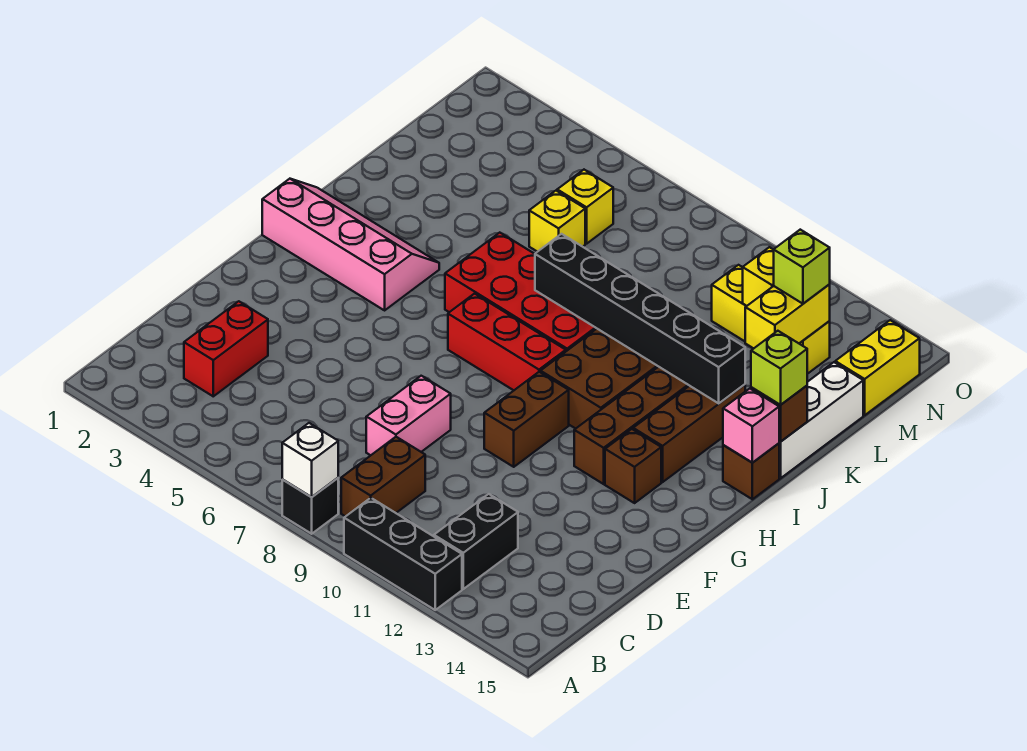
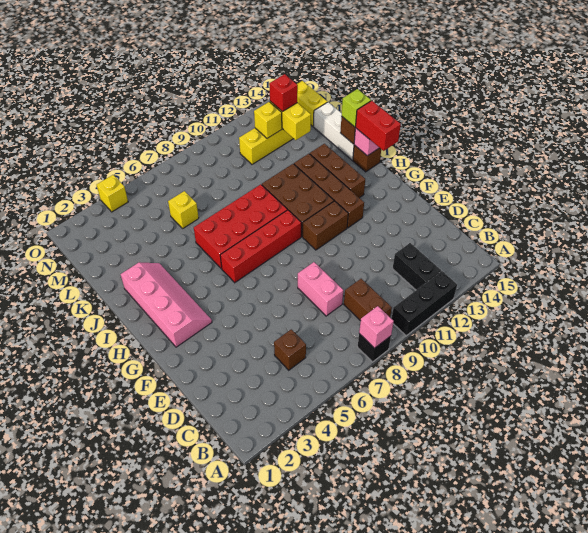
white 1x1 brick [282,423,338,497] -> pink 1x1 brick [359,306,394,348]
red 1x2 brick [184,301,268,396] -> red 1x2 brick moved to [356,101,401,151]
brown 1x2 brick [484,372,569,467] -> brown 1x2 brick turned to [303,201,348,250]
brown 1x1 brick [605,429,661,503] -> brown 1x1 brick moved to [274,329,306,370]
pink 2x4 slope [262,179,439,310] -> pink 2x4 slope turned to [121,262,212,347]
red 1x3 brick [448,294,566,390] -> red 1x4 brick [220,210,301,283]
black 1x6 brick [535,234,745,403] -> none
yellow 1x1 brick [557,170,613,244] -> yellow 1x1 brick moved to [97,175,128,212]
lime 1x1 brick [774,230,830,304] -> red 1x1 brick [269,74,298,112]

